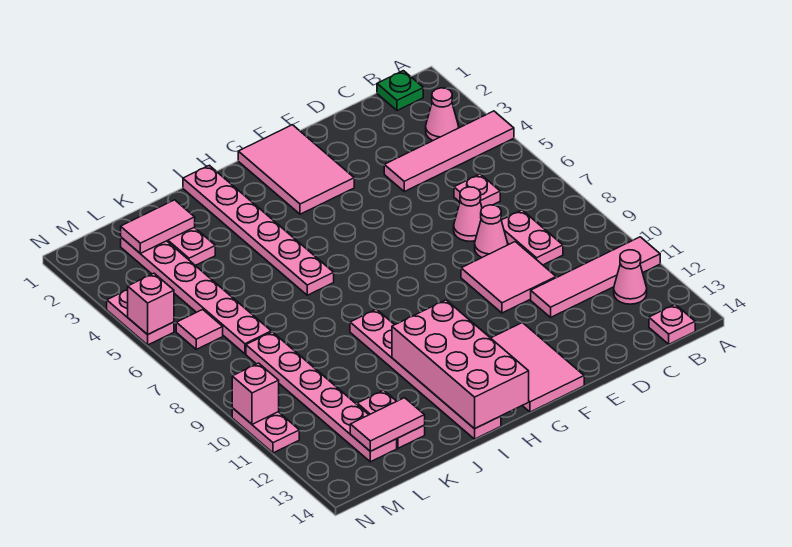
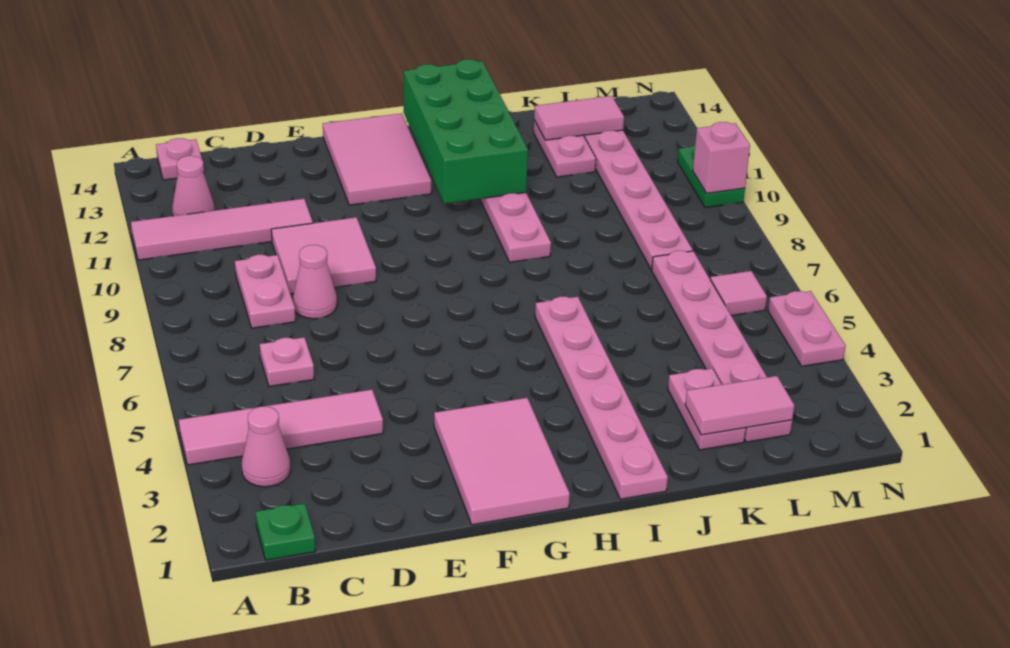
pink 1x1 cone [454,187,482,241] -> none
pink 2x4 brick [392,300,529,429] -> green 2x4 brick [404,59,528,204]
pink 1x1 brick [128,273,174,335] -> none
pink 1x2 plate [232,408,299,453] -> green 1x2 plate [677,145,745,208]

